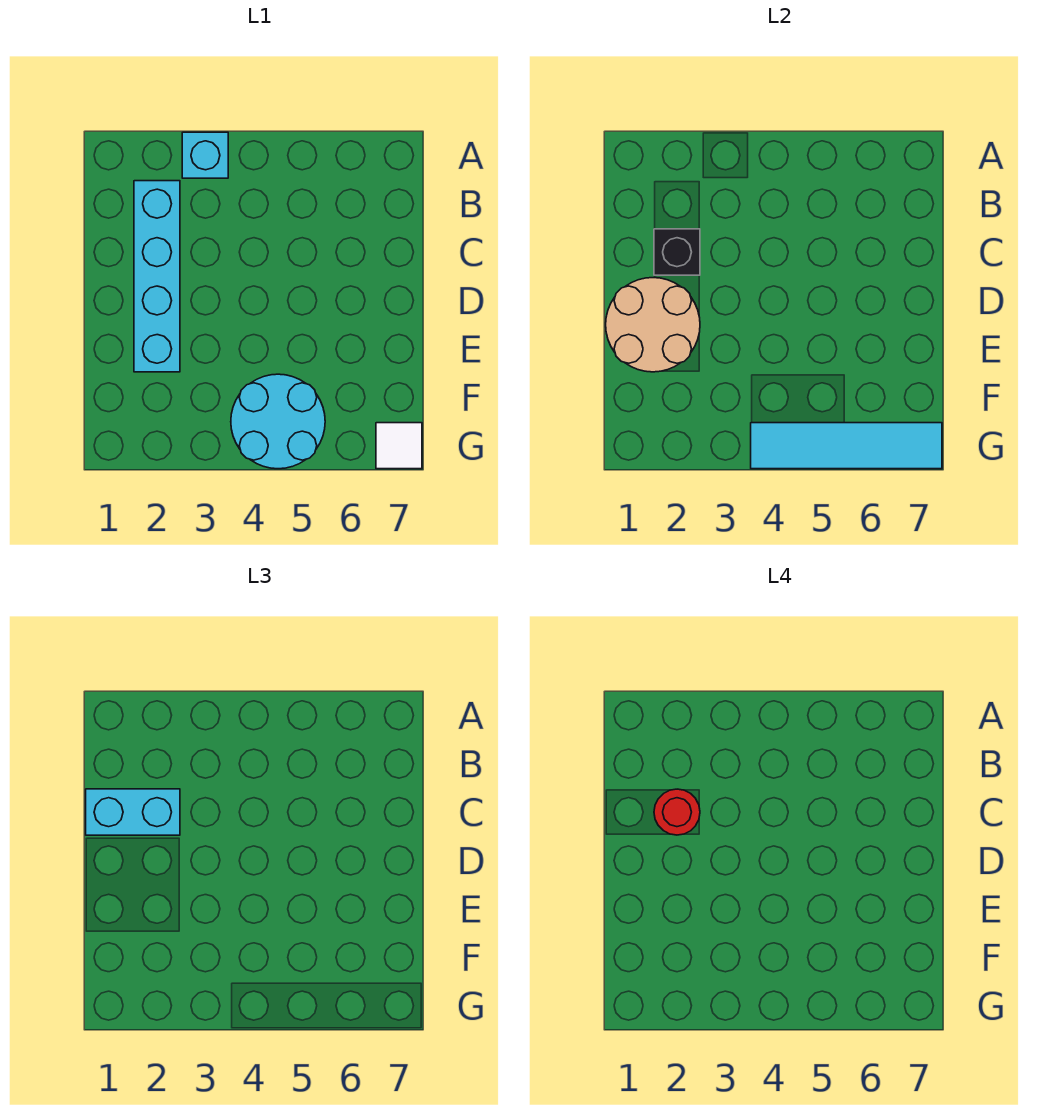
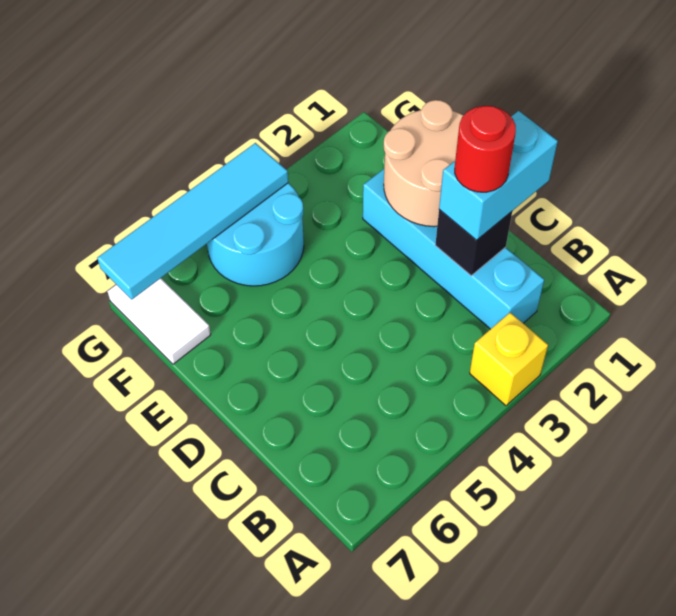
cyan 1x1 brick [182,132,228,178] -> yellow 1x1 brick [470,313,548,406]
white 1x1 tile [376,423,422,469] -> white 1x2 tile [107,278,211,364]

